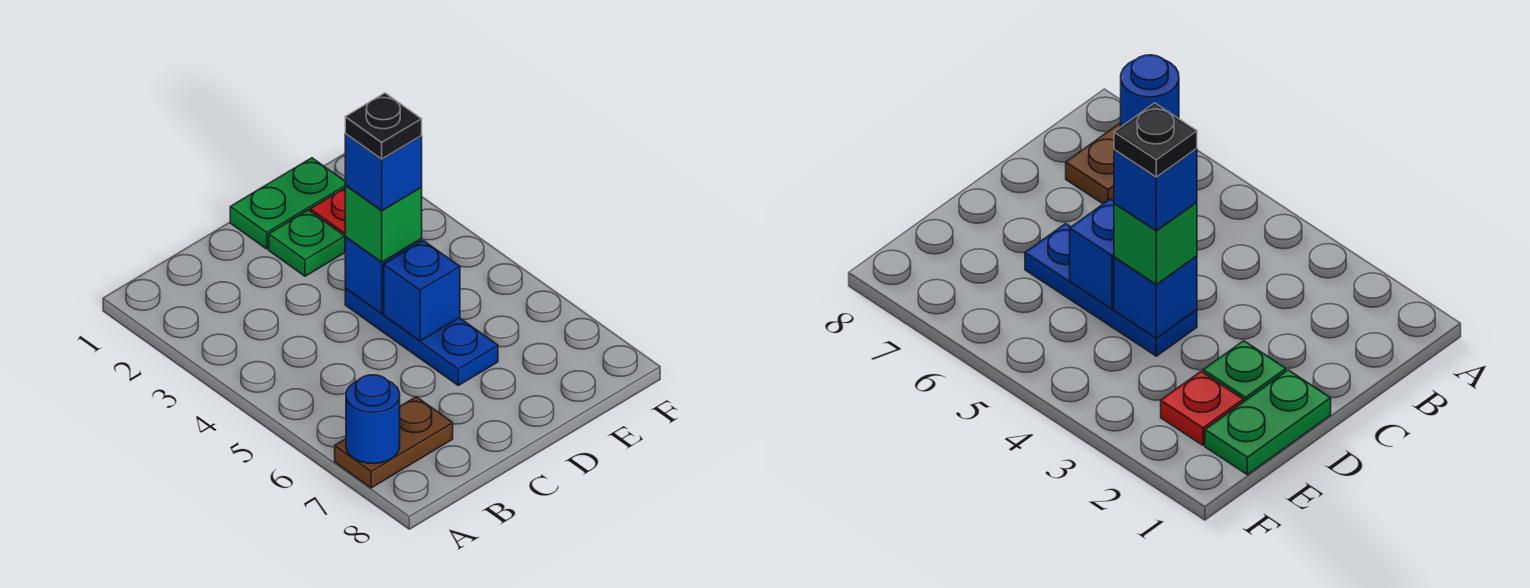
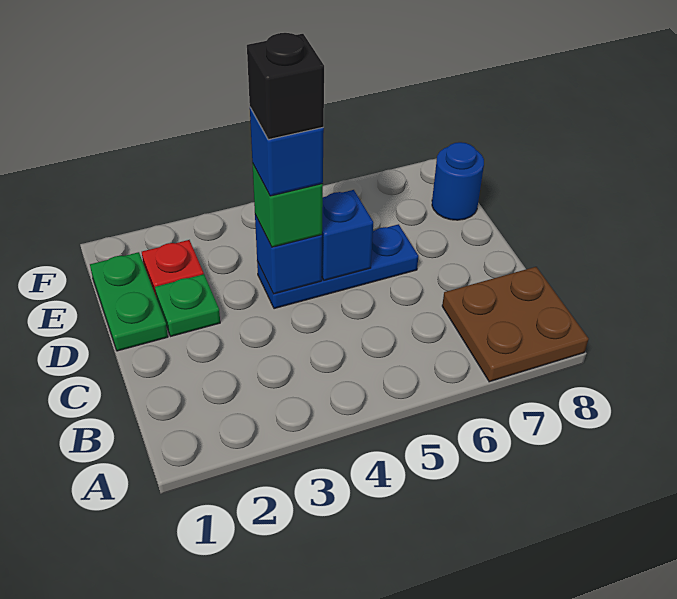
brown 1x2 plate [335,397,453,488] -> brown 2x2 plate [442,267,589,382]
blue 1x1 round brick [346,375,400,464] -> blue 1x1 round brick moved to [432,142,484,220]
black 1x1 plate [345,93,422,159] -> black 1x1 brick [247,33,324,140]

